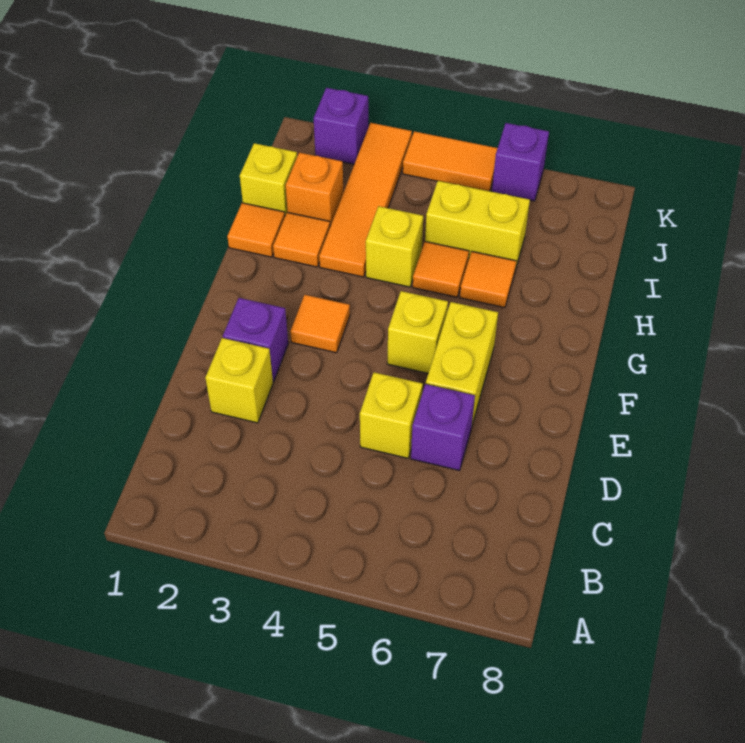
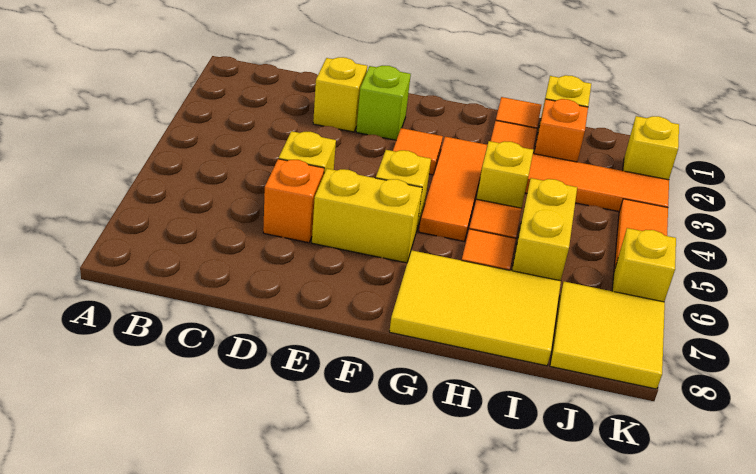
purple 1x1 brick [411,384,475,471] -> orange 1x1 brick [263,159,324,243]
purple 1x1 brick [223,298,288,382] -> lime 1x1 brick [356,65,411,140]
none -> orange 1x3 tile [419,137,487,241]
none -> yellow 2x3 tile [389,250,561,366]
none -> yellow 2x2 tile [550,282,665,389]
purple 1x1 brick [314,88,368,164] -> yellow 1x1 brick [623,116,679,180]
purple 1x1 brick [492,123,549,201] -> yellow 1x1 brick [612,228,676,302]

